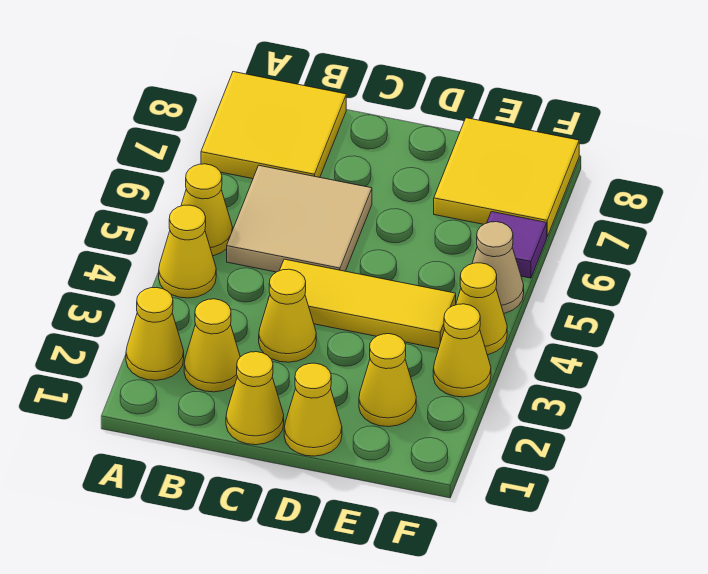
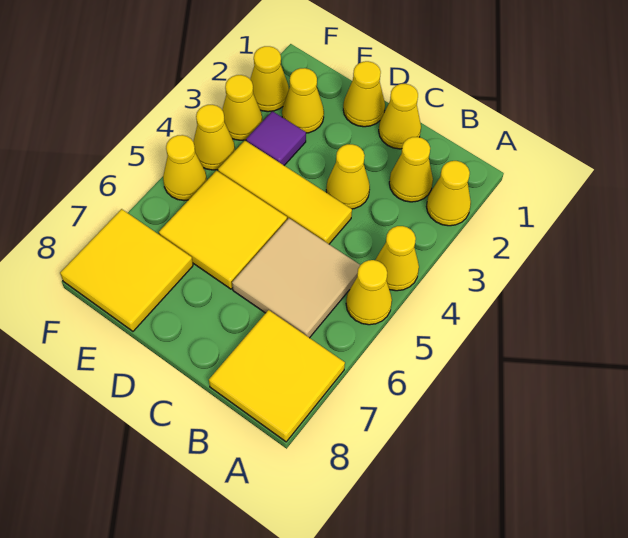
none -> yellow 2x2 tile [159,171,287,289]
none -> yellow 1x1 cone [250,46,289,112]
tan 1x1 cone [472,222,524,313] -> yellow 1x1 cone [163,135,207,201]
purple 1x1 tile [487,212,547,278] -> purple 1x1 tile moved to [246,111,306,165]

